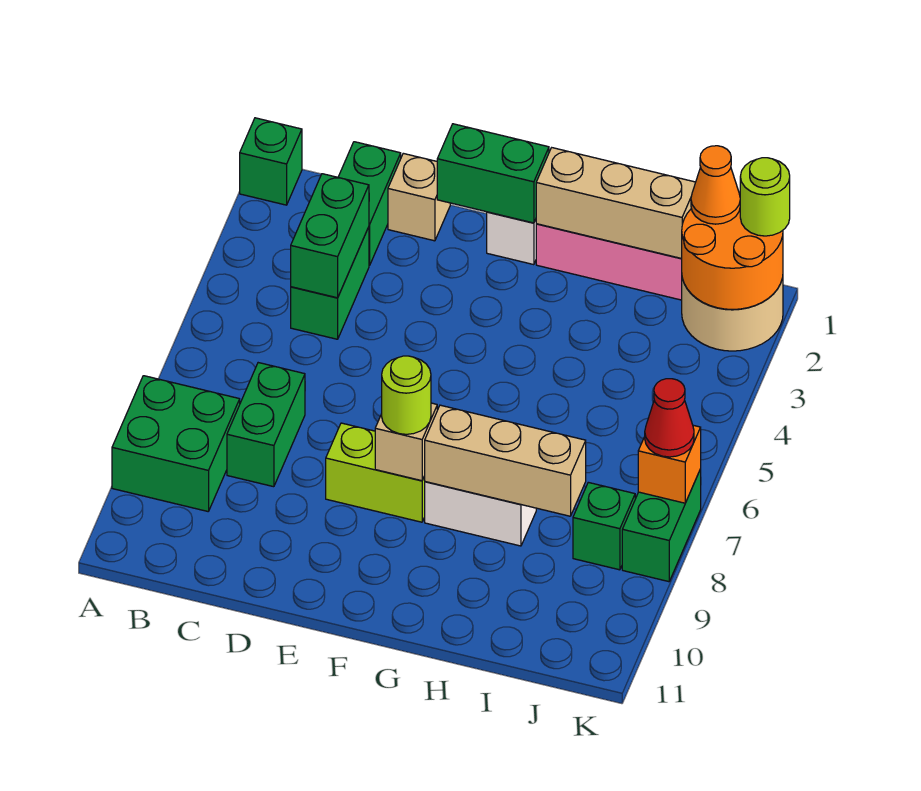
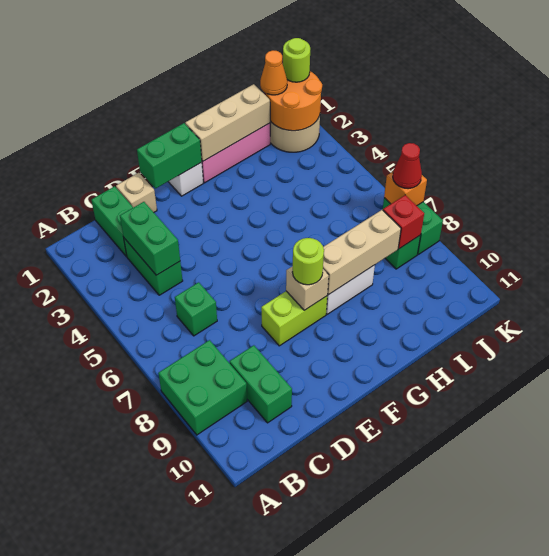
green 1x1 brick [240,118,302,205] -> green 1x1 brick moved to [175,282,217,336]
green 1x2 brick [227,363,305,487] -> green 1x2 brick moved to [230,345,292,423]
none -> red 1x1 brick [383,195,424,249]

